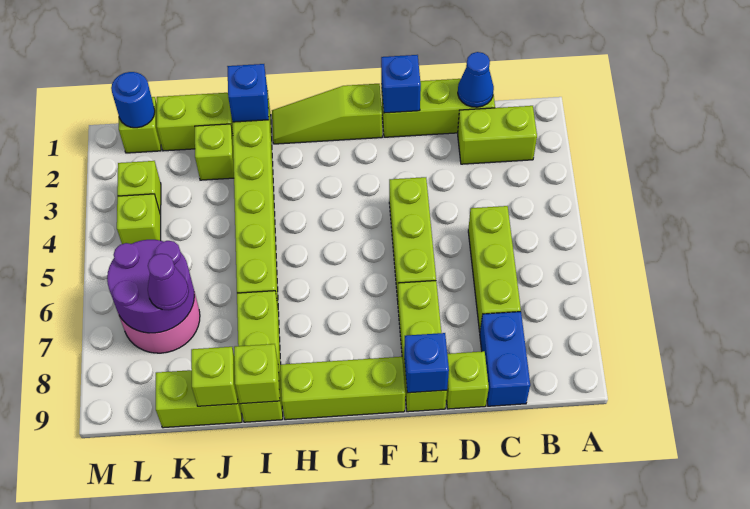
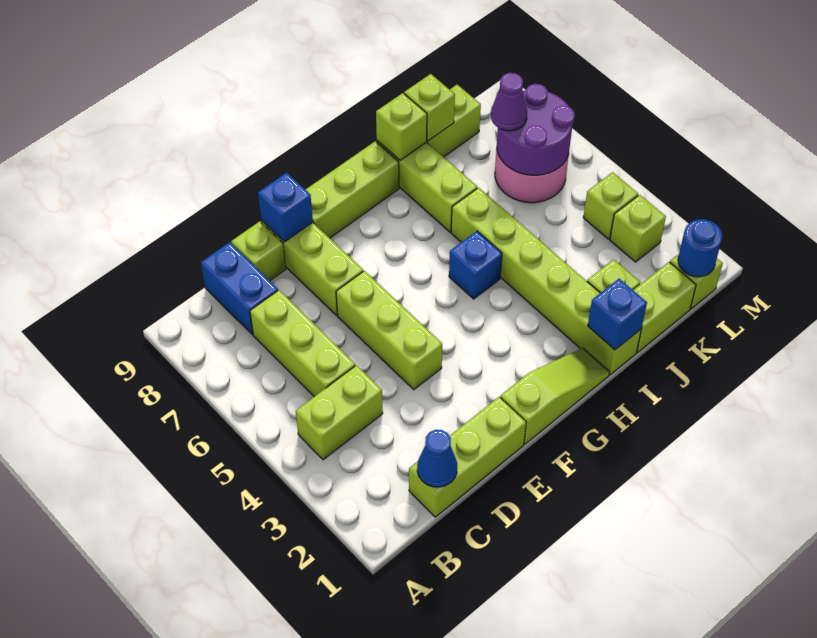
lime 1x2 brick [458,106,537,164] -> lime 1x2 brick moved to [296,365,383,460]
blue 1x1 brick [381,55,421,113] -> blue 1x1 brick moved to [449,231,502,299]

